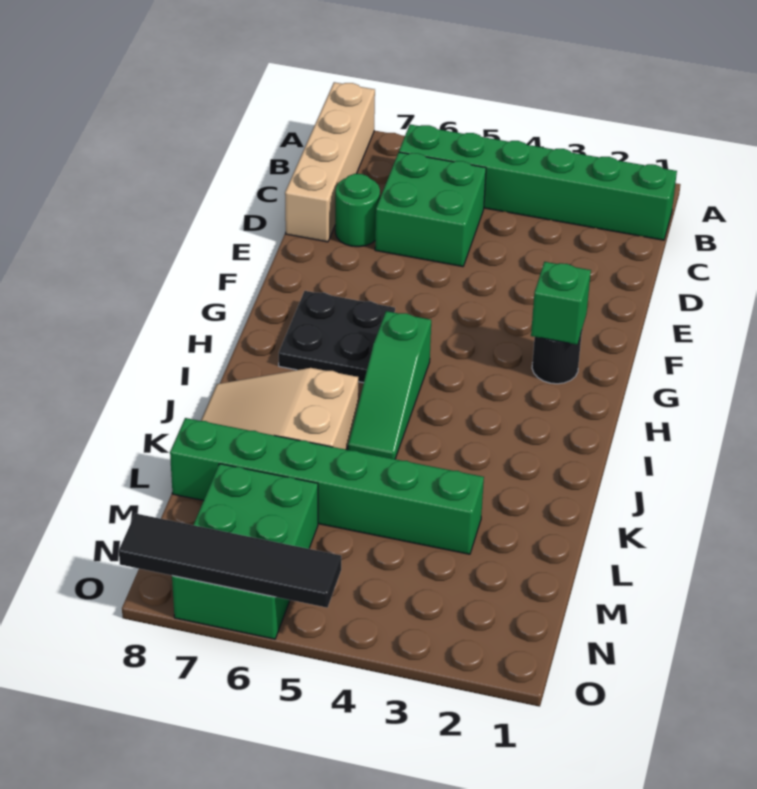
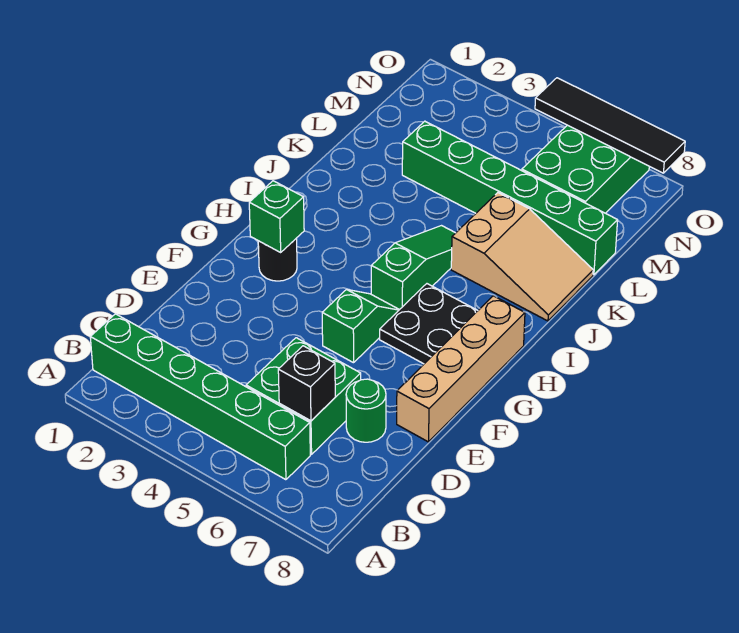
tan 1x4 brick [285,82,375,242] -> tan 1x4 brick moved to [397,296,525,442]
none -> black 1x1 brick [278,346,335,421]
none -> green 1x2 slope [322,289,399,363]

